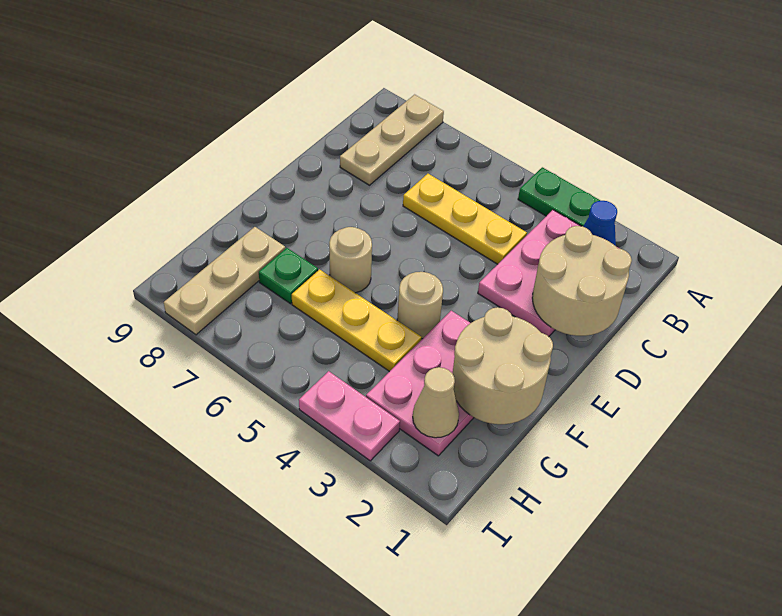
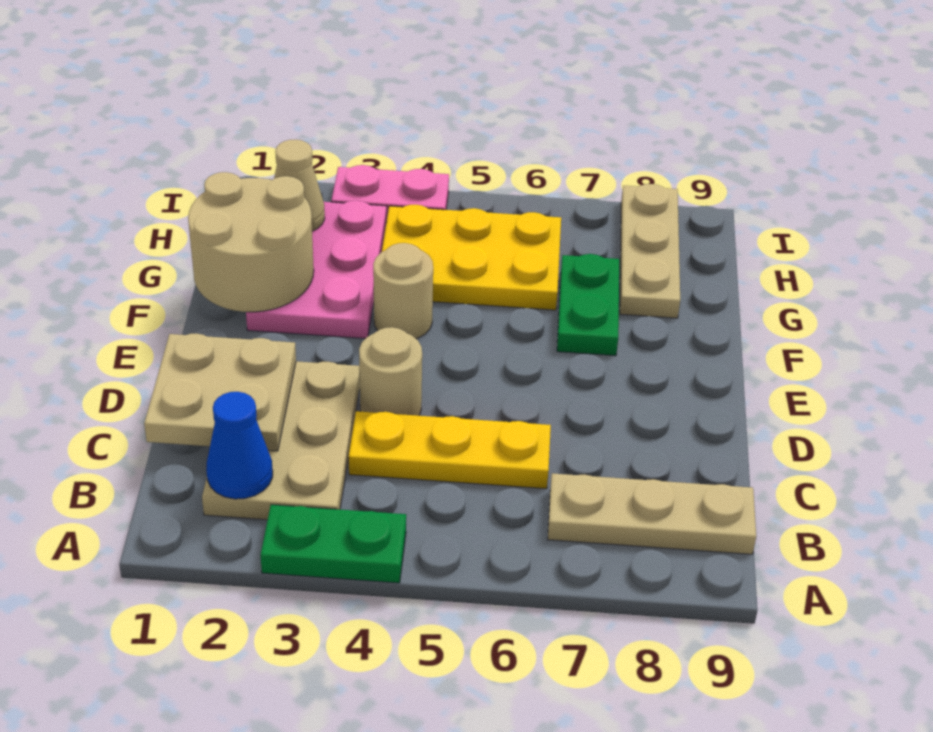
tan 1x3 plate [340,95,444,185] -> tan 1x3 plate turned to [548,473,756,554]
pink 2x3 plate [478,210,619,337] -> tan 2x3 plate [202,361,360,520]
tan 2x2 round brick [532,226,632,336] -> tan 2x2 plate [144,334,296,451]
tan 1x1 round brick [329,227,372,293] -> tan 1x1 round brick moved to [359,327,422,416]
yellow 1x3 plate [292,269,422,372] -> yellow 2x3 plate [382,205,561,310]
green 1x1 plate [259,248,318,304] -> green 1x2 plate [557,254,619,356]

